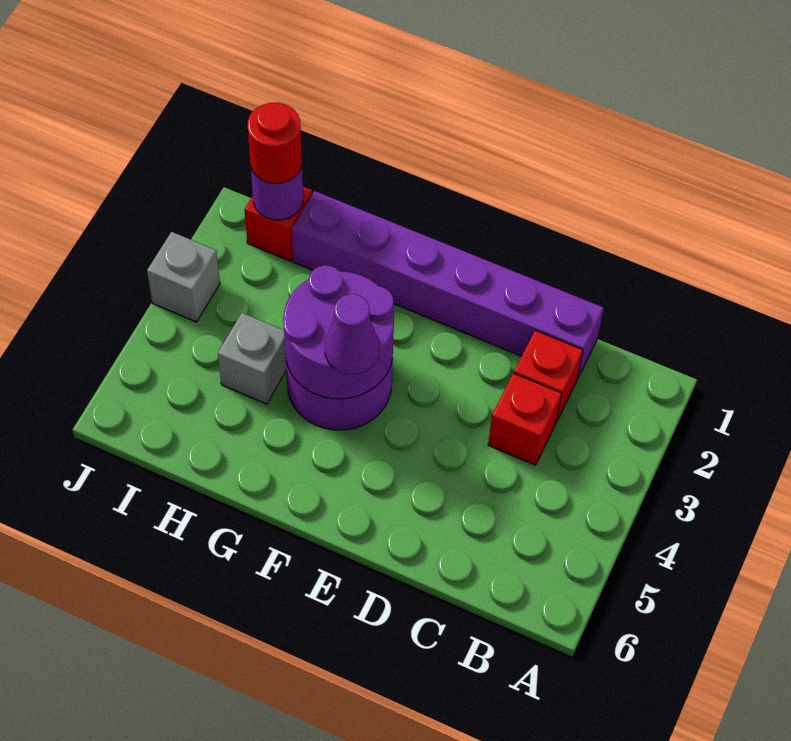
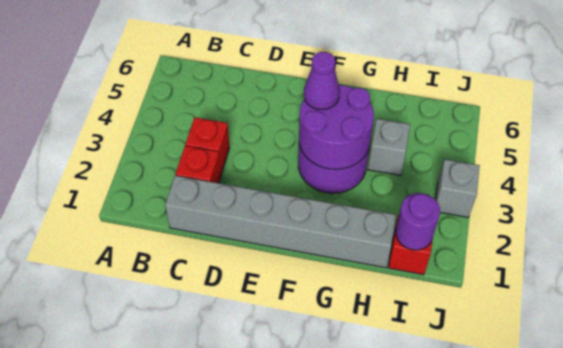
purple 1x6 brick [292,191,604,379] -> grey 1x6 brick [165,176,396,268]
red 1x1 round brick [248,103,302,183] -> none

